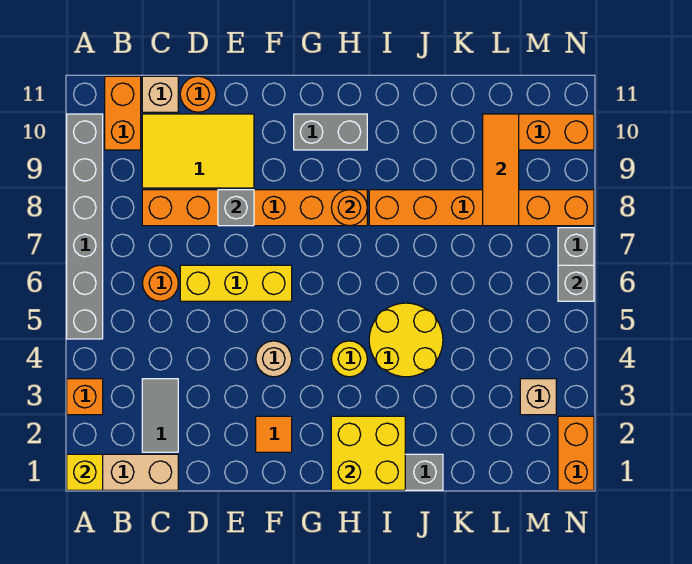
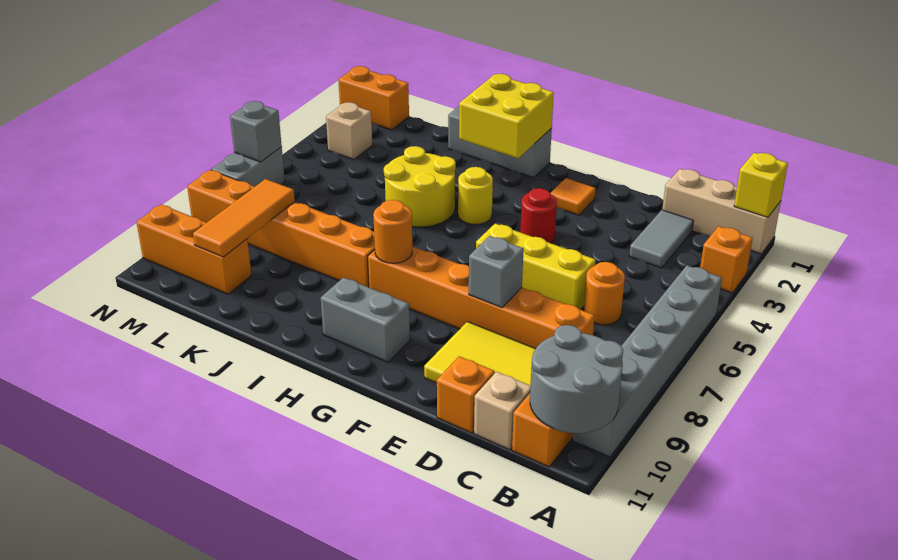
none -> grey 2x2 round brick [530,325,623,433]
orange 1x1 round brick [180,76,216,112] -> orange 1x1 brick [437,356,495,433]
tan 1x1 round brick [256,341,292,377] -> red 1x1 round brick [520,188,557,243]
orange 1x2 brick [558,416,594,490] -> orange 1x2 brick turned to [338,66,409,130]

